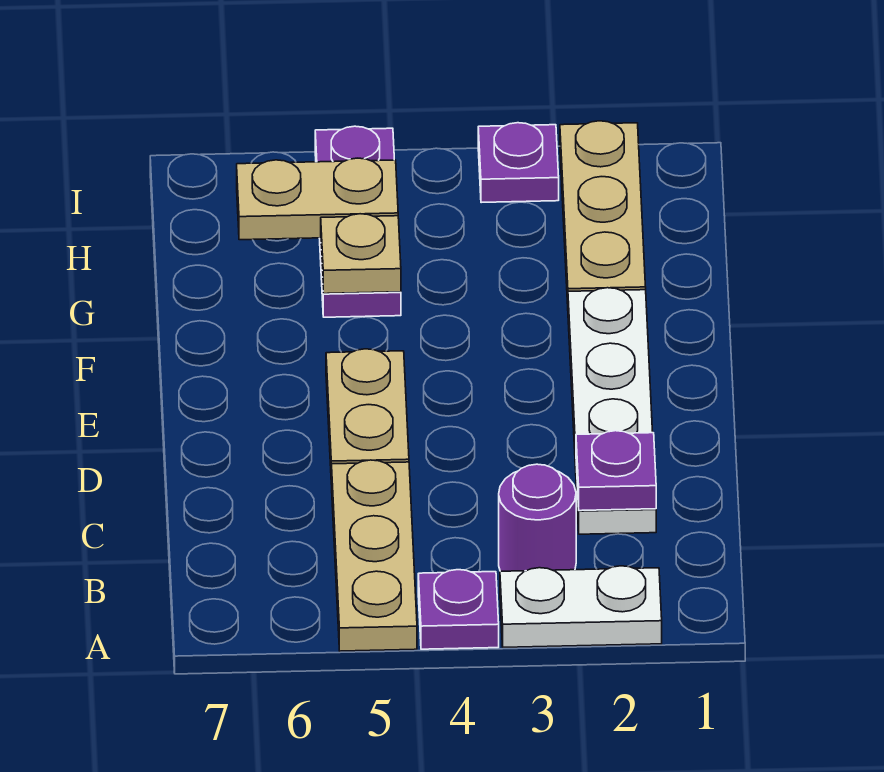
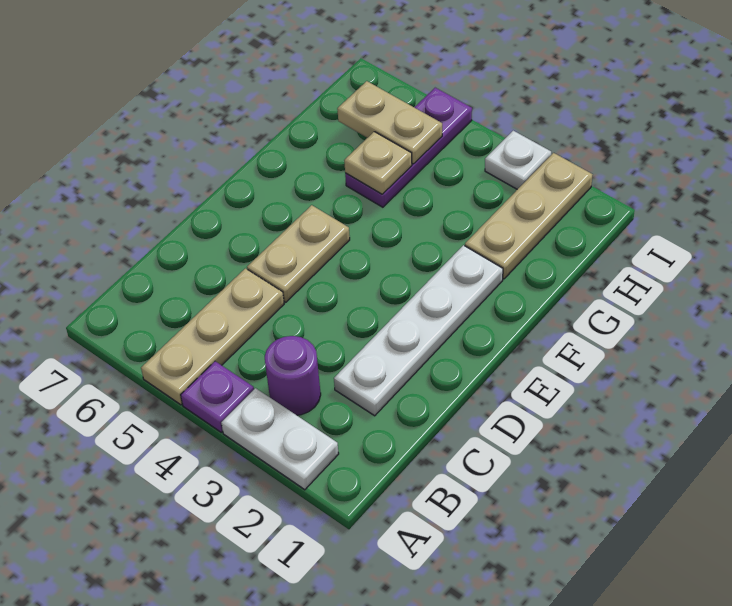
purple 1x1 plate [576,431,656,511] -> none
purple 1x1 plate [478,123,559,203] -> white 1x1 plate [485,131,551,189]

